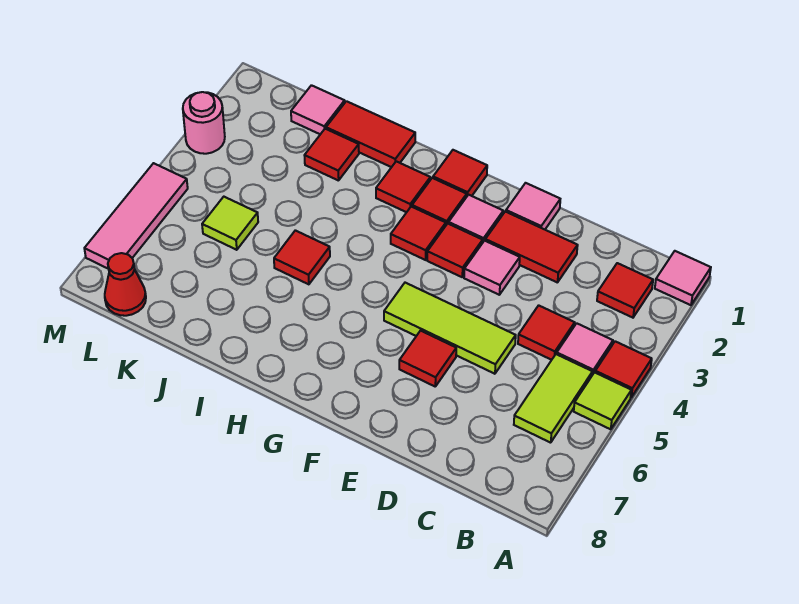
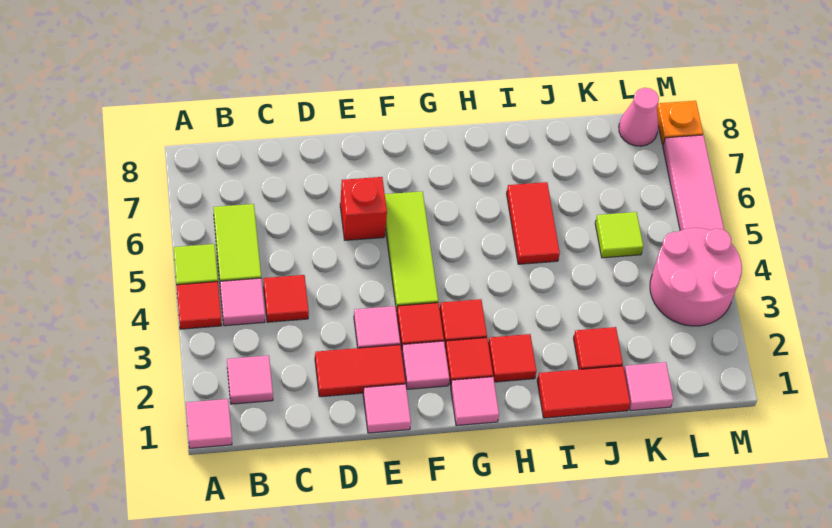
red 1x1 tile [597,263,653,318] -> pink 1x1 tile [227,355,273,404]
lime 1x3 tile [384,283,516,374] -> lime 1x3 tile turned to [385,191,438,312]
red 1x1 tile [399,331,456,386] -> red 1x1 brick [340,177,387,240]
red 1x1 tile [433,150,487,196] -> pink 1x1 tile [451,377,499,426]
red 1x1 tile [274,230,330,284] -> red 1x2 tile [507,182,560,264]
red 1x1 cone [105,253,146,316] -> pink 1x1 cone [619,88,659,146]
pink 1x1 round brick [183,92,225,154] -> pink 2x2 round brick [650,228,742,326]
none -> orange 1x1 plate [657,101,703,144]

